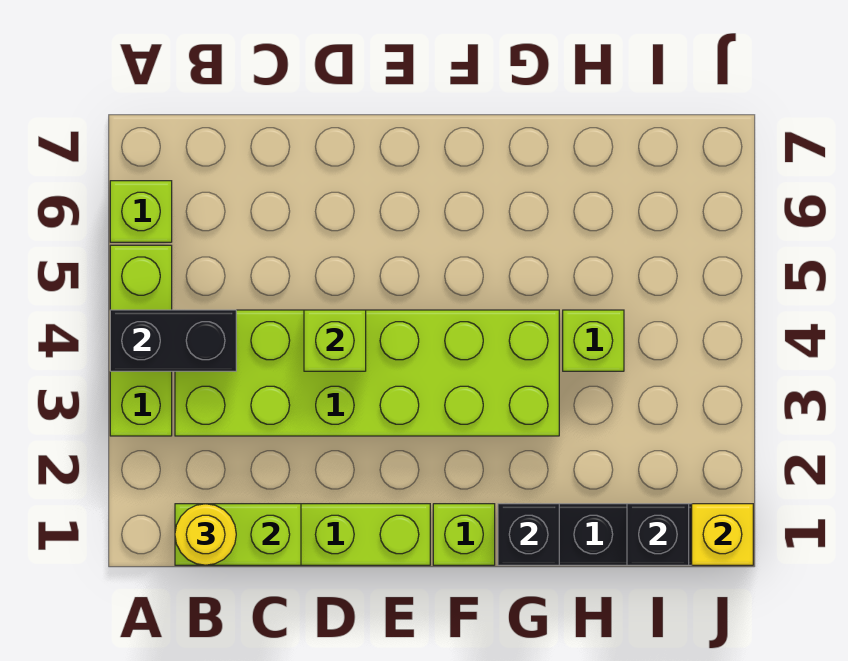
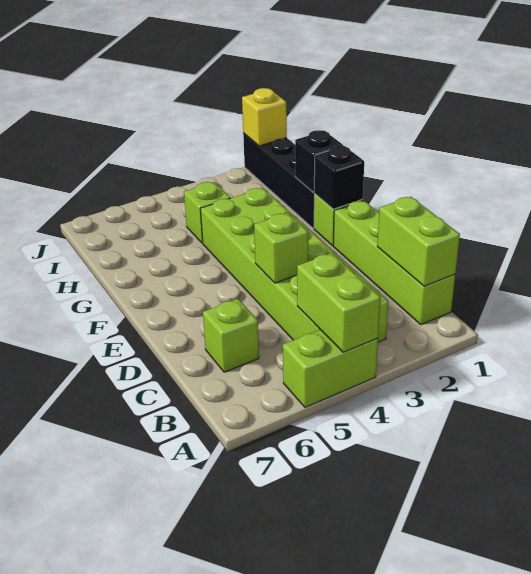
lime 1x3 brick [110,245,172,436] -> lime 1x2 brick [283,330,378,407]
black 1x2 brick [110,310,236,371] -> lime 1x2 brick [297,253,381,352]
lime 1x1 brick [110,181,172,242] -> lime 1x1 brick moved to [203,299,259,372]
yellow 1x1 round brick [175,504,236,565] -> none
black 1x1 brick [627,504,689,565] -> black 1x1 brick moved to [314,146,364,209]

